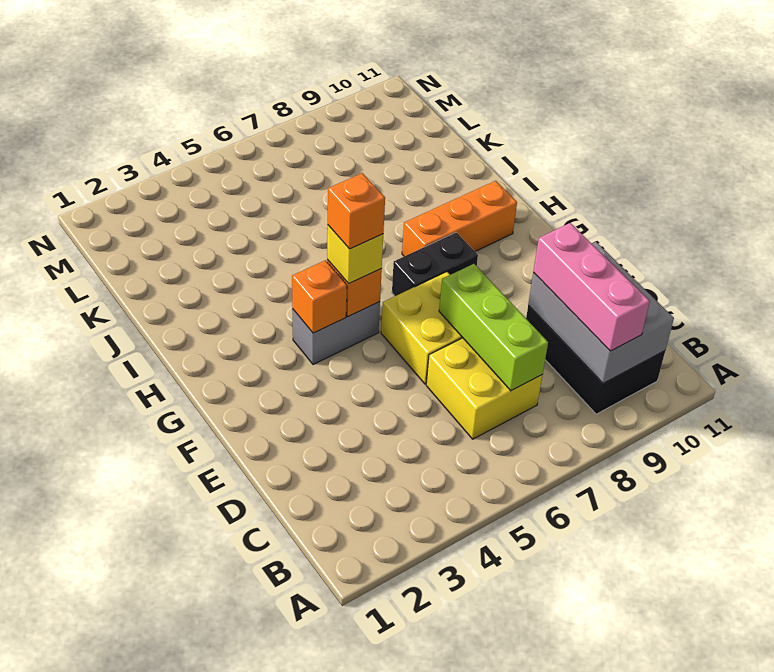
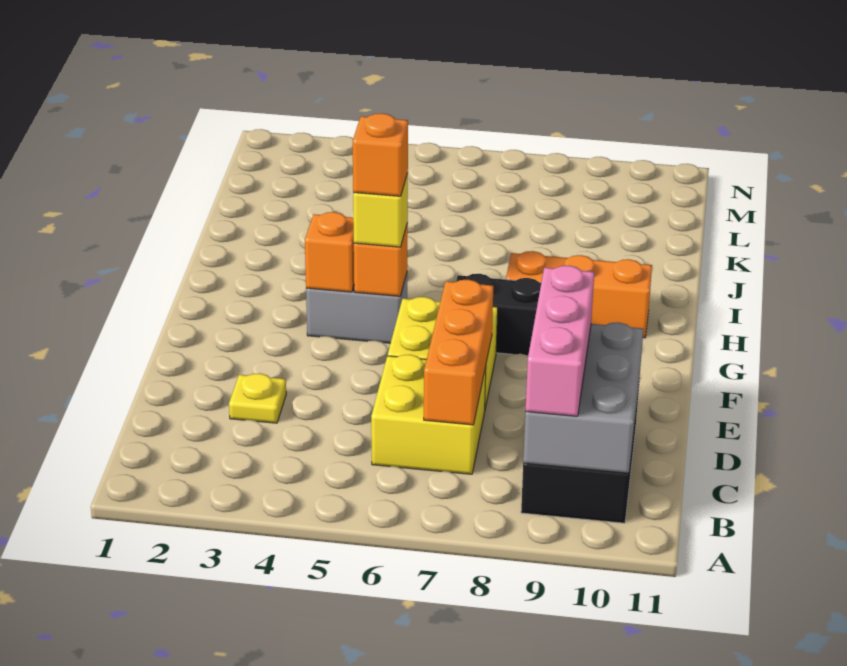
lime 1x3 brick [439,264,548,391] -> orange 1x3 brick [424,280,493,425]
none -> yellow 1x1 plate [229,373,286,423]

